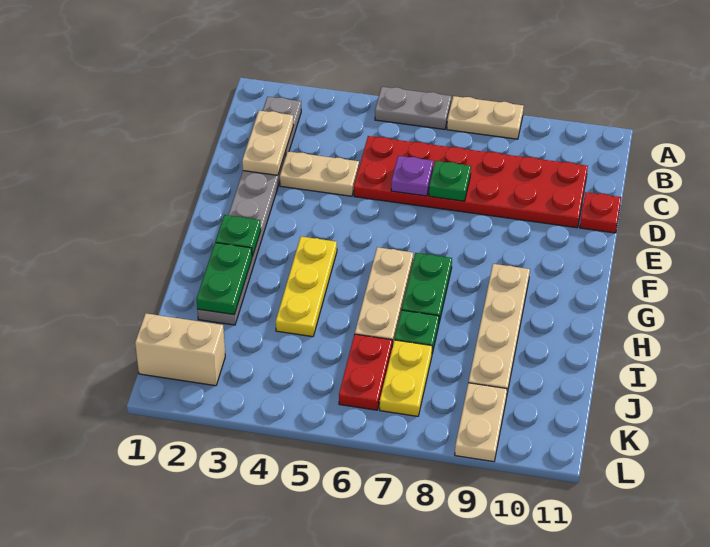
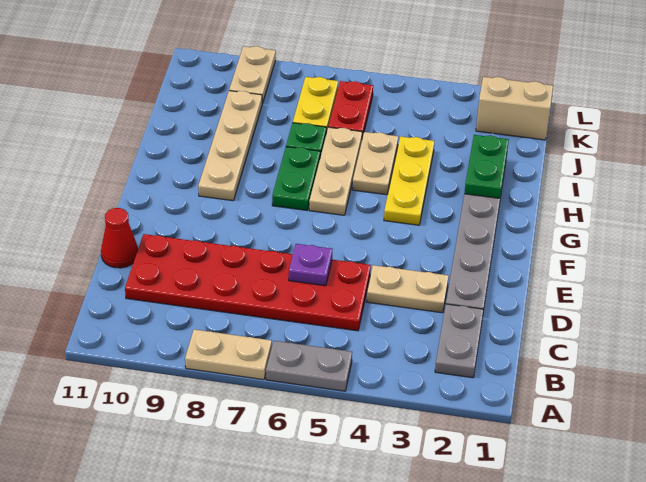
tan 1x2 plate [242,111,294,175] -> tan 1x2 plate moved to [352,132,398,195]
green 1x1 plate [429,161,471,201] -> none
red 1x1 plate [580,192,621,233] -> red 1x1 cone [101,208,138,268]
green 1x1 plate [216,215,261,257] -> none

